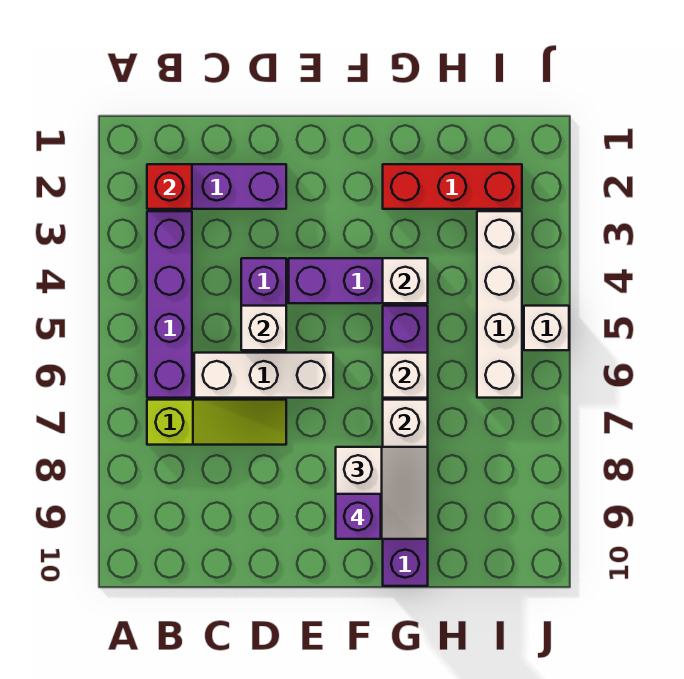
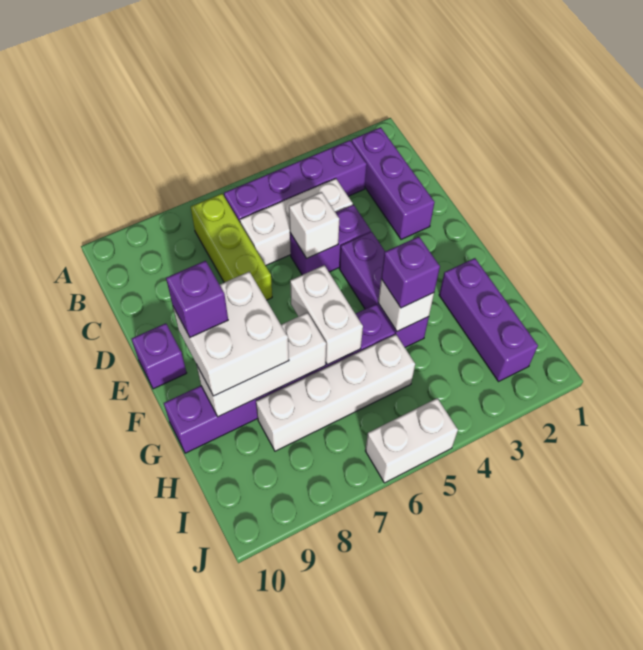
red 1x1 brick [147,164,192,209] -> none
lime 1x3 slope [147,400,286,445] -> lime 1x3 brick [191,194,272,300]
white 1x3 brick [194,353,333,398] -> white 1x3 brick turned to [240,179,353,265]
none -> purple 1x1 brick [132,323,187,389]
white 2x2 slope [336,447,428,539] -> white 2x2 brick [173,272,289,396]
red 1x3 brick [383,164,522,209] -> purple 1x3 brick [439,258,538,381]
none -> purple 1x1 brick [381,237,440,308]
white 1x1 brick [383,353,428,398] -> white 1x2 brick [290,265,363,365]
white 1x4 brick [477,211,522,398] -> white 1x4 brick moved to [256,334,415,451]
white 1x1 brick [524,306,569,350] -> white 1x2 brick [365,398,458,483]

